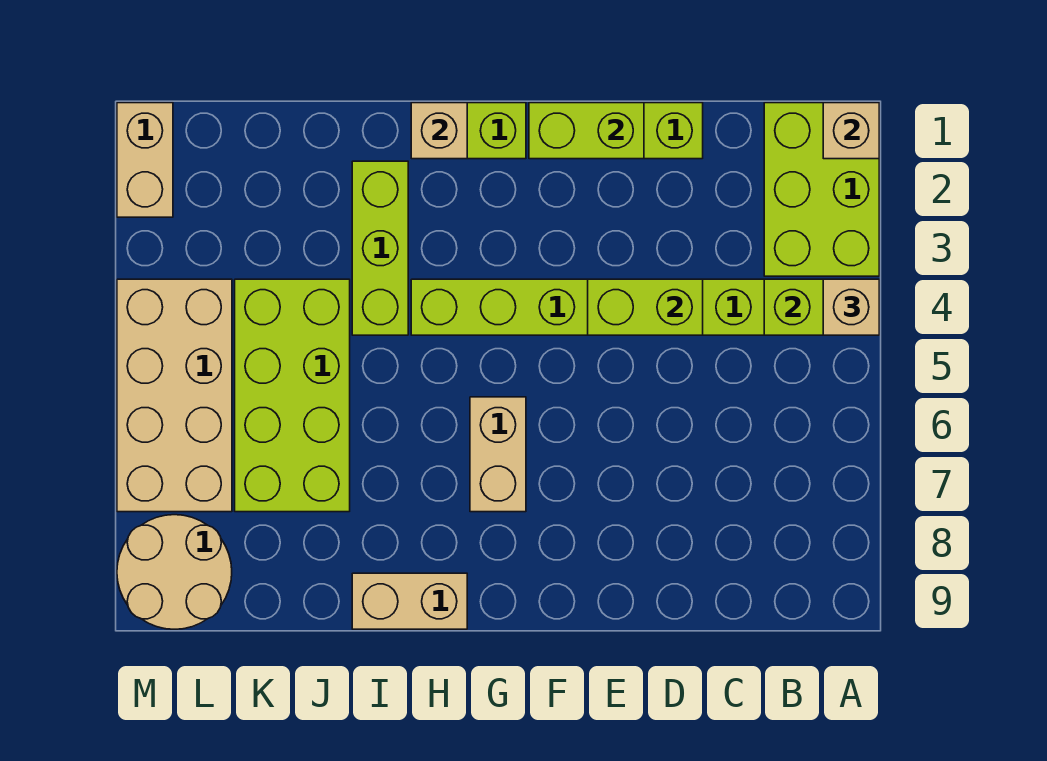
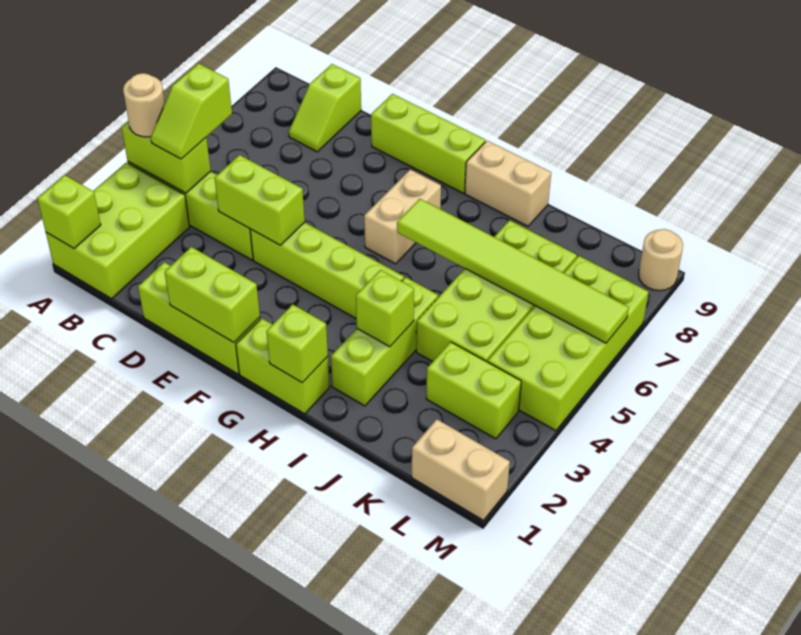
tan 1x1 brick [823,103,879,159] -> lime 1x1 brick [37,175,101,249]
tan 1x1 brick [823,279,879,335] -> tan 1x1 round brick [123,73,165,137]
none -> lime 1x2 slope [151,64,232,159]
none -> lime 1x2 slope [289,64,361,152]
none -> lime 1x3 brick [371,94,485,193]
tan 1x1 brick [411,103,467,159] -> lime 1x1 brick [266,304,328,383]
none -> lime 1x6 tile [397,199,629,343]
none -> lime 1x1 brick [356,270,414,347]
none -> lime 1x2 brick [426,342,521,439]
tan 2x4 brick [117,279,232,512] -> lime 2x4 brick [488,256,649,431]
tan 2x2 round brick [117,515,232,629] -> tan 1x1 round brick [639,229,683,291]
tan 1x2 brick [117,103,173,217] -> tan 1x2 brick turned to [412,419,510,520]

